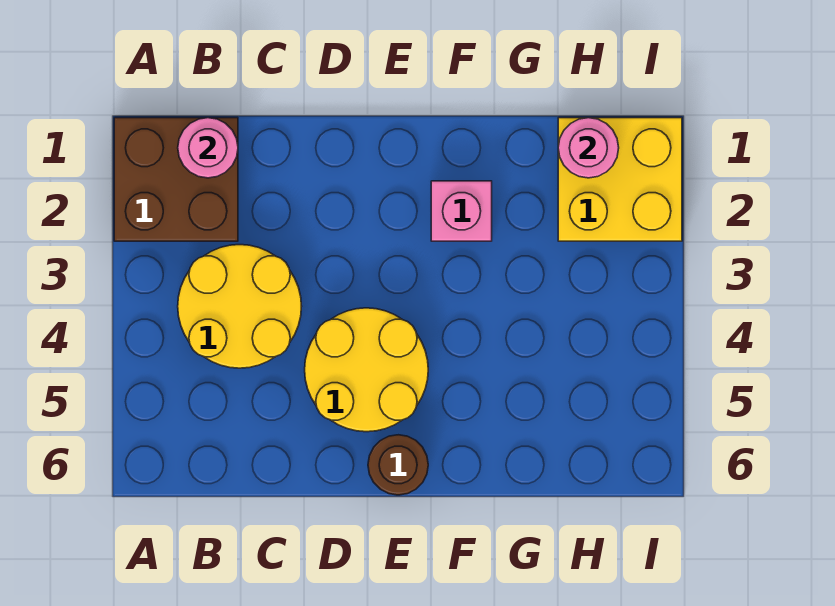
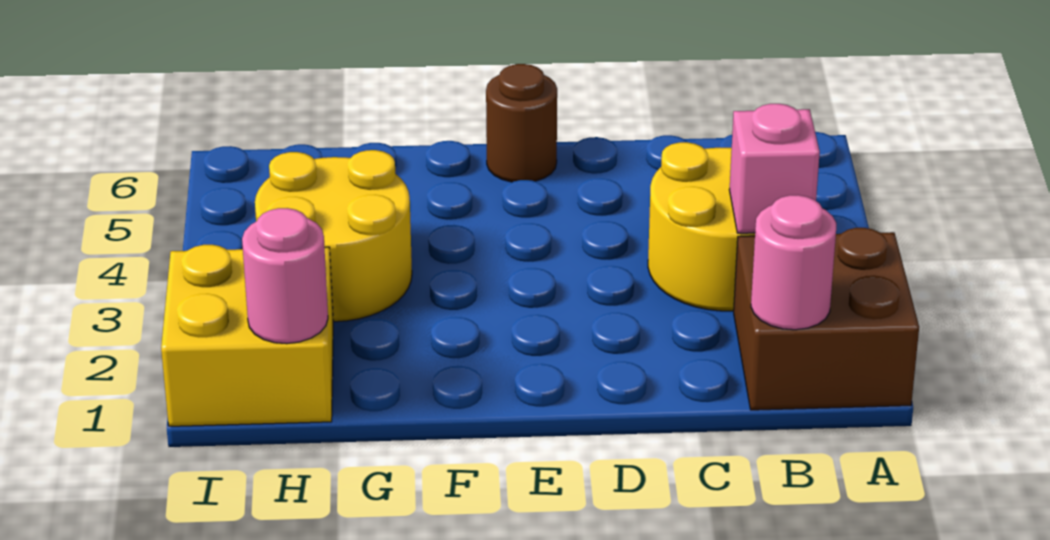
yellow 2x2 round brick [305,308,428,432] -> yellow 2x2 round brick moved to [255,150,412,322]
pink 1x1 brick [431,181,492,241] -> pink 1x1 brick moved to [729,104,820,233]

